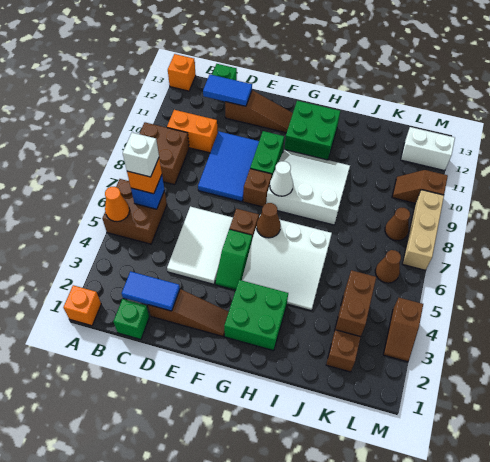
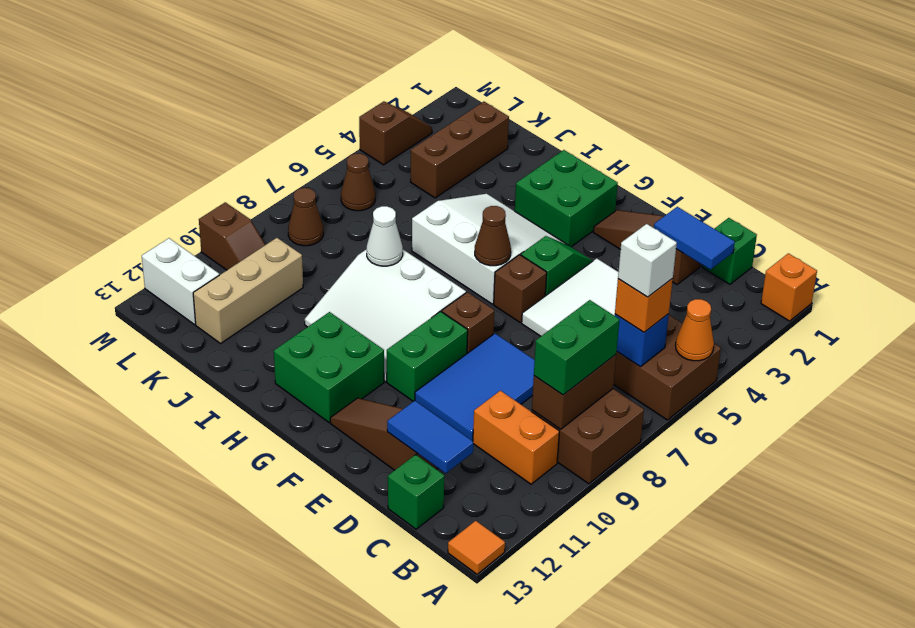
orange 1x1 brick [168,54,196,91] -> orange 1x1 tile [448,521,505,574]
none -> green 1x2 brick [534,300,620,395]
white 1x1 cone [270,161,293,196] -> white 1x1 cone moved to [367,206,403,266]
brown 1x2 brick [336,270,376,337] -> brown 1x2 brick moved to [532,355,616,429]
tan 1x3 brick [403,190,444,270] -> tan 1x3 brick moved to [193,238,303,343]

